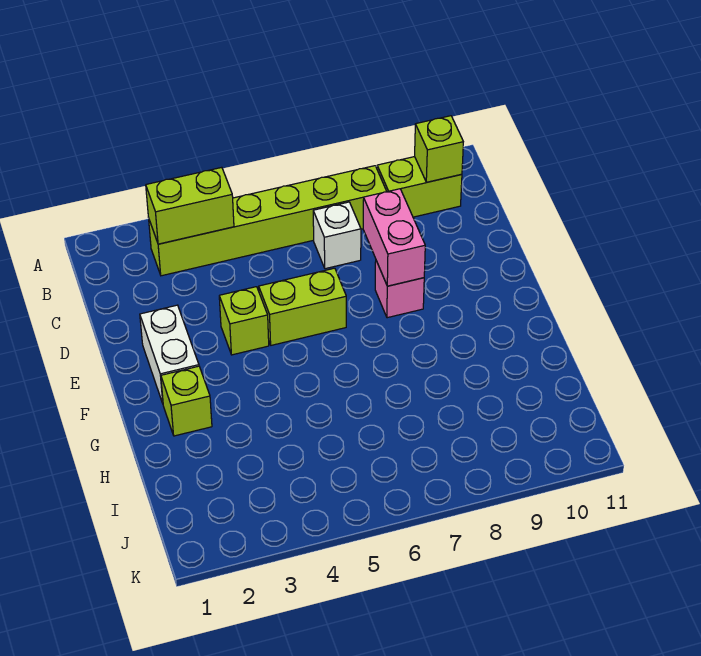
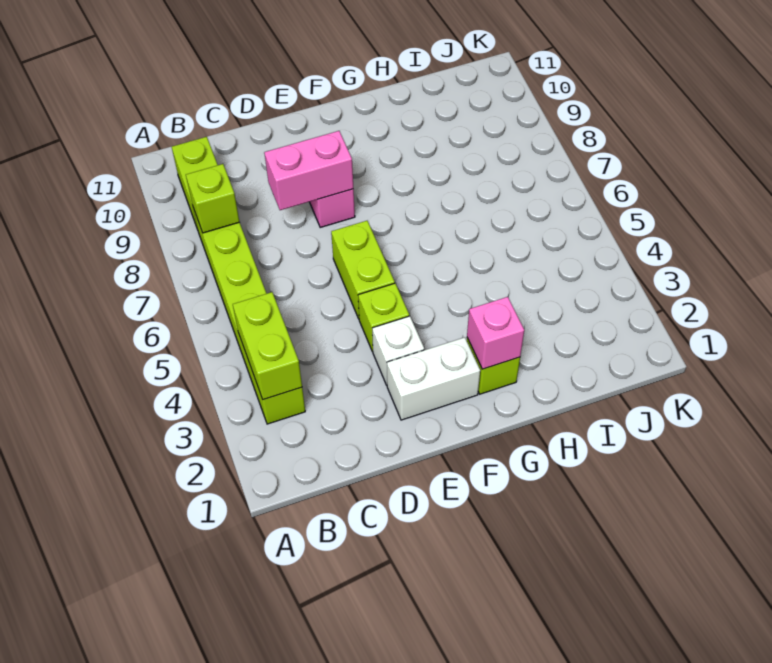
lime 1x1 brick [415,116,463,182] -> lime 1x1 brick moved to [186,164,239,233]
white 1x1 brick [313,202,361,269] -> white 1x1 brick moved to [372,316,424,385]
none -> pink 1x1 brick [467,297,524,369]

